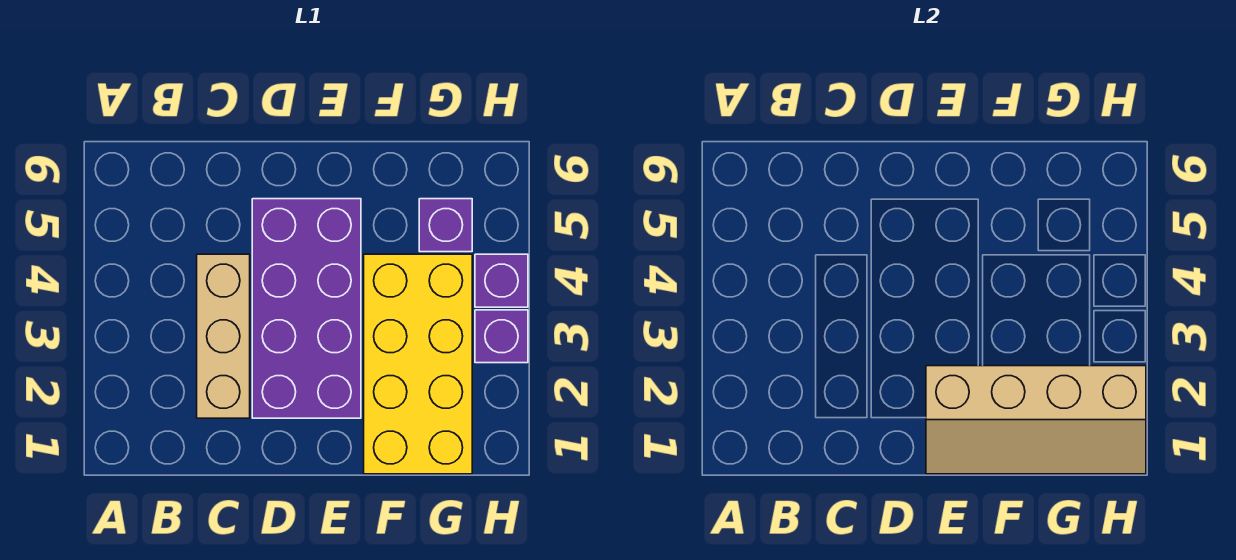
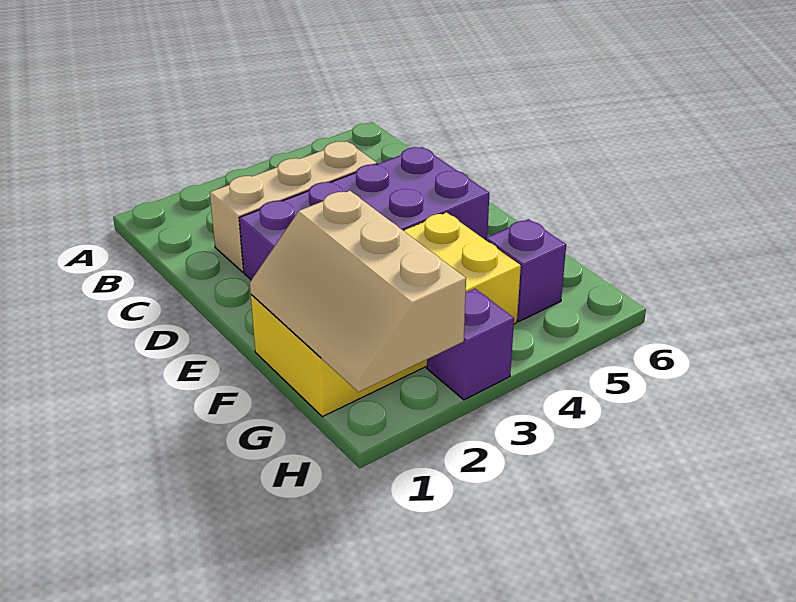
tan 2x4 slope [926,366,1146,474] -> tan 2x3 slope [250,191,466,392]
purple 1x1 brick [475,254,528,307] -> none

